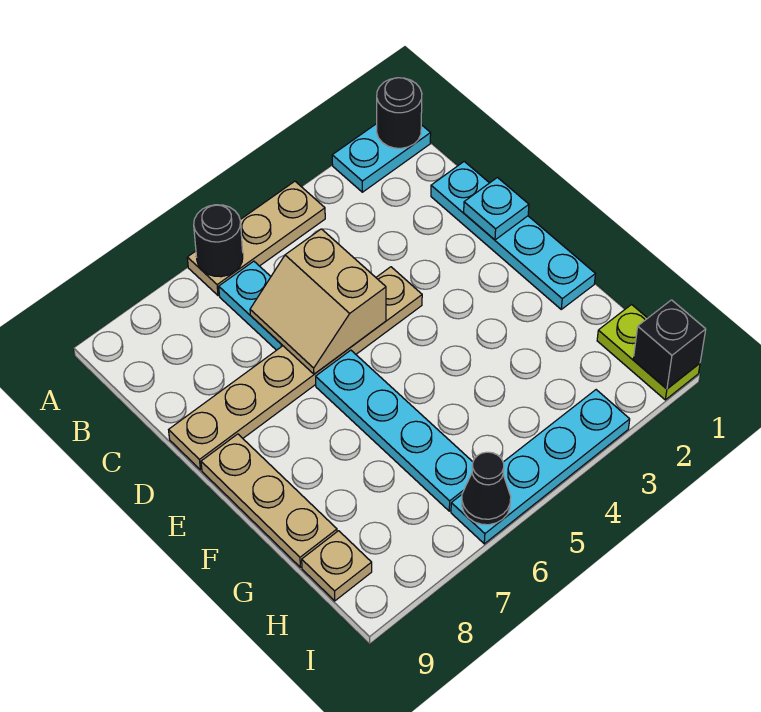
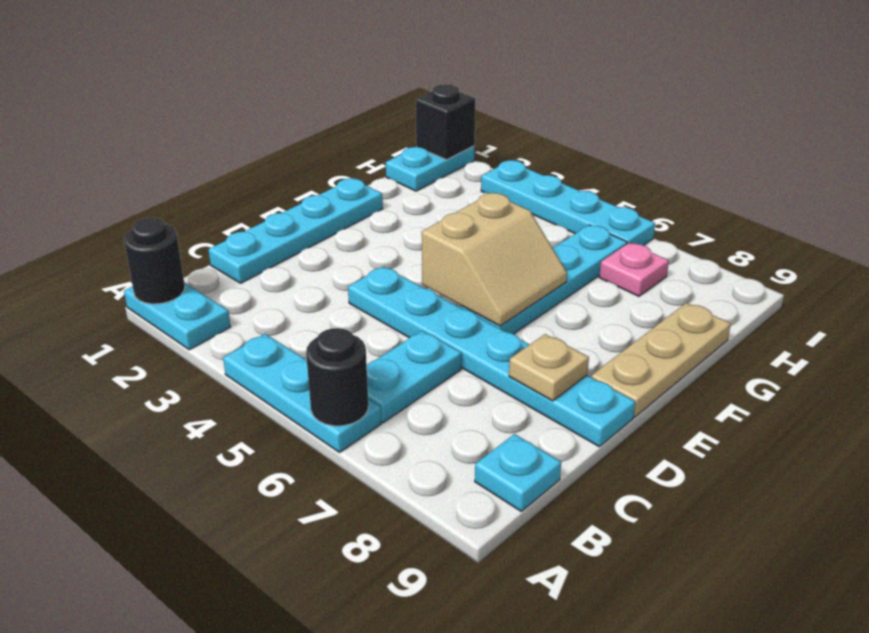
tan 1x3 plate [187,181,325,295] -> cyan 1x3 plate [223,334,381,452]
tan 2x2 slope [250,229,386,374] -> tan 2x2 slope moved to [422,193,567,326]
cyan 1x1 plate [464,178,529,240] -> cyan 1x1 plate moved to [475,434,561,511]
tan 1x6 plate [169,267,422,470] -> cyan 1x6 plate [348,267,635,447]
lime 1x2 plate [597,305,700,400] -> cyan 1x2 plate [386,146,474,191]
none -> pink 1x1 plate [599,243,669,296]
tan 1x1 plate [302,531,372,601] -> tan 1x1 plate moved to [509,334,589,401]
black 1x1 cone [462,452,511,525] -> none

